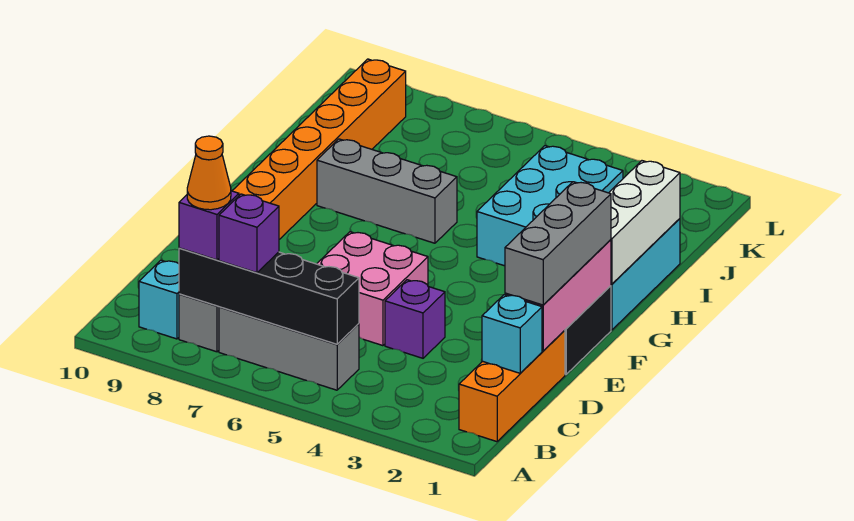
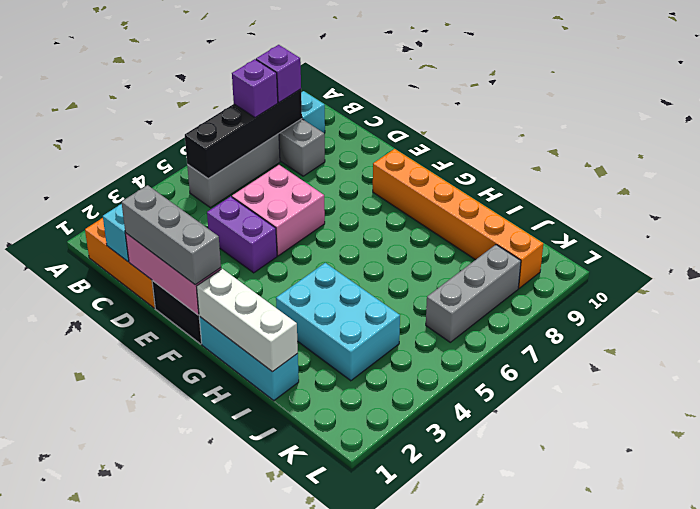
orange 1x1 cone [187,136,231,210] -> none
purple 1x1 brick [385,280,445,358] -> purple 1x2 brick [207,196,277,273]
grey 1x3 brick [317,139,457,243] -> grey 1x3 brick moved to [426,245,521,342]

